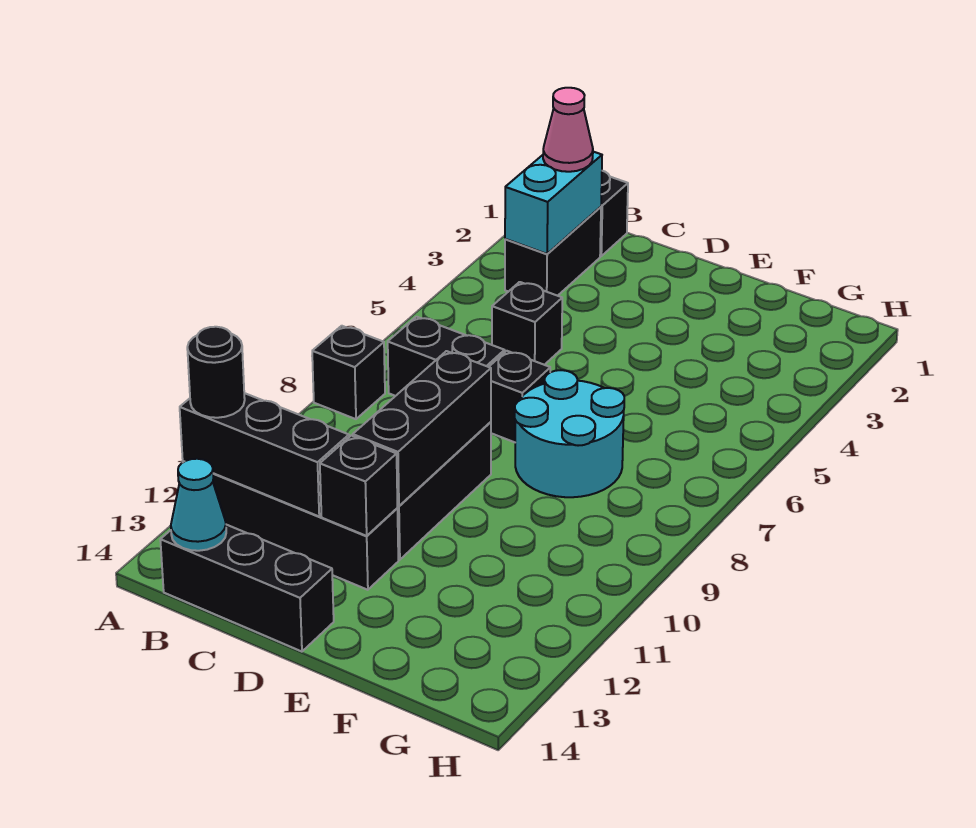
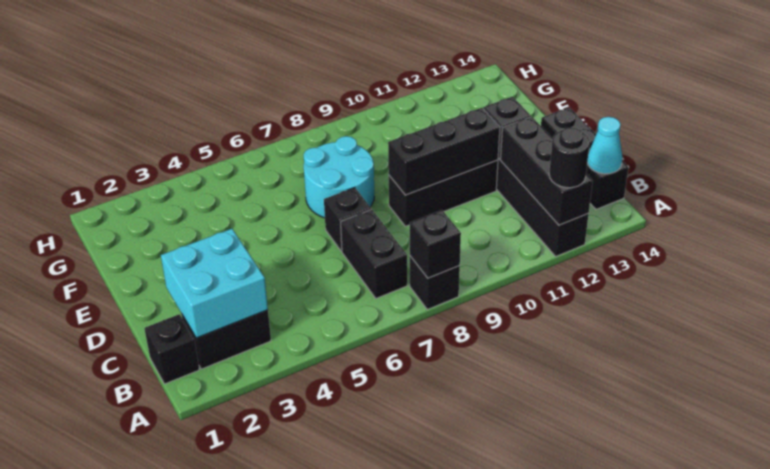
cyan 1x2 brick [505,152,602,254] -> cyan 2x2 brick [161,229,268,338]
pink 1x1 cone [543,88,593,172] -> none
black 1x1 brick [492,282,562,365] -> black 1x1 brick moved to [410,210,461,278]

